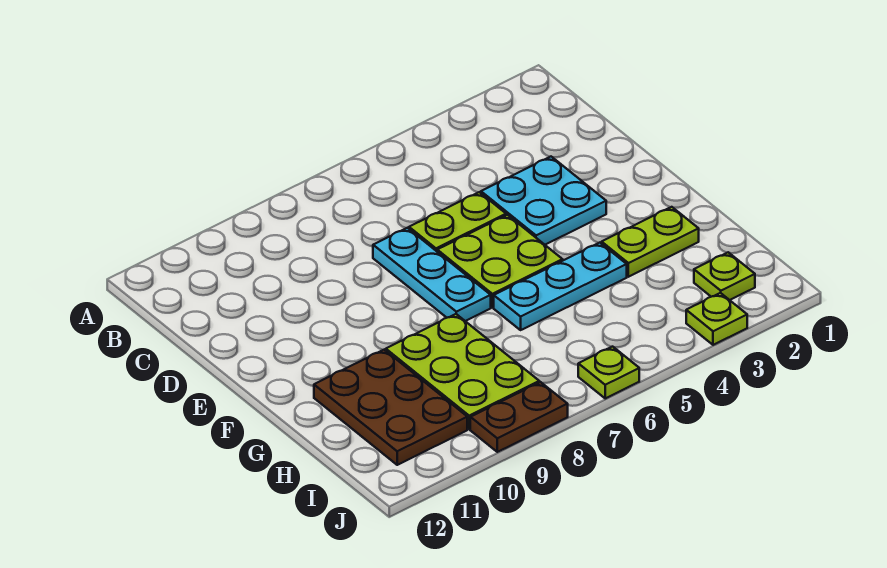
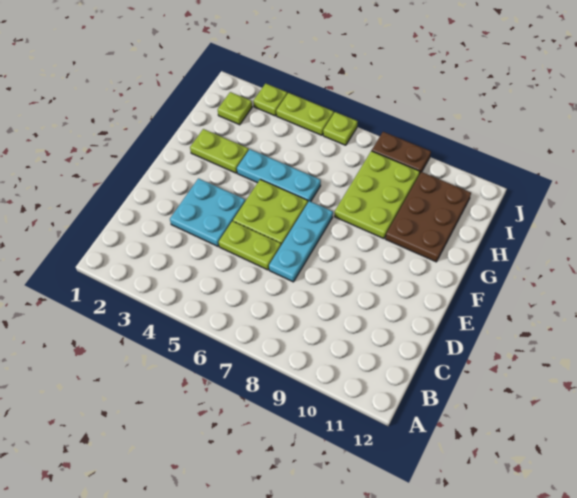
none -> lime 1x2 plate [276,93,334,135]

